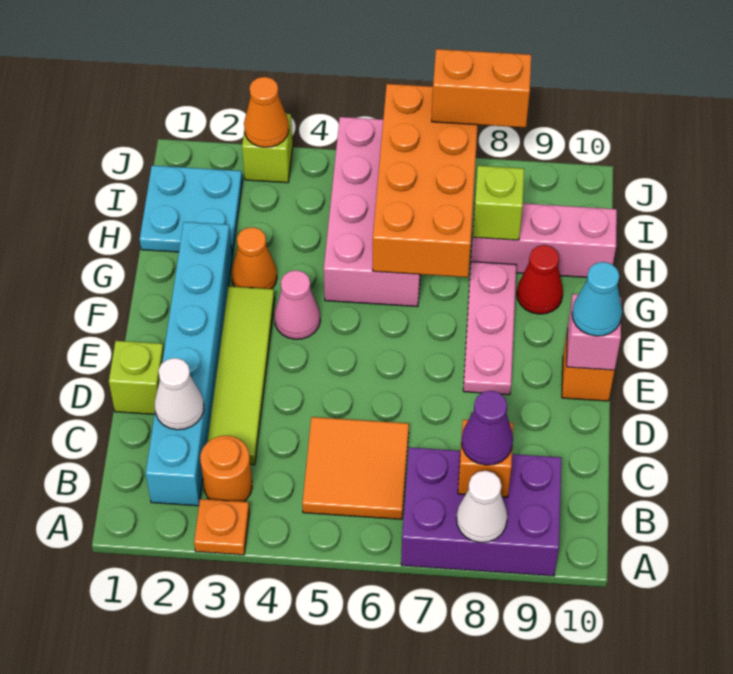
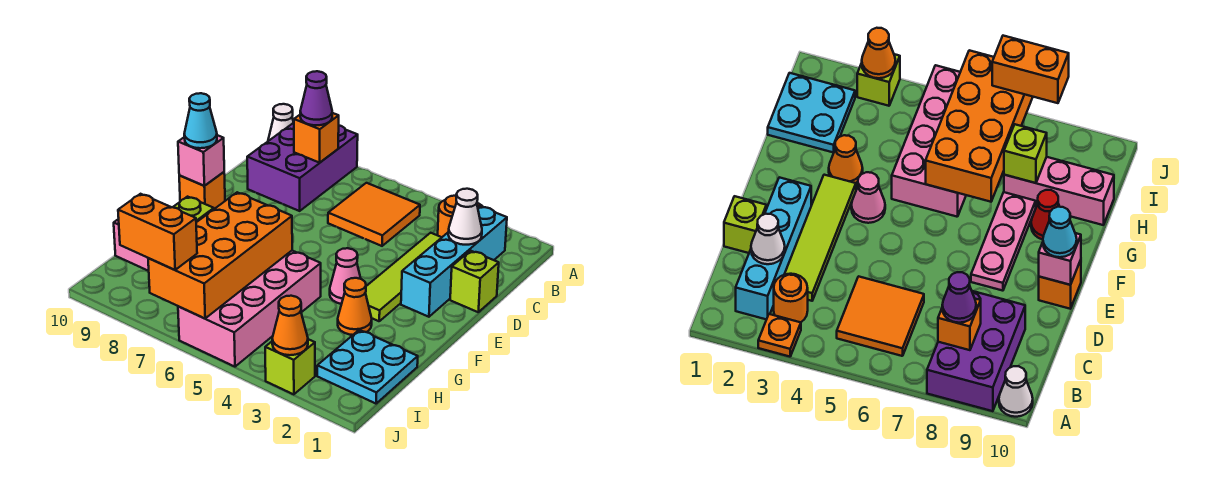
purple 2x3 brick [401,447,562,576] -> purple 2x3 brick turned to [247,123,358,211]
white 1x1 cone [457,471,507,543] -> white 1x1 cone moved to [268,104,294,141]
cyan 1x6 brick [146,222,232,506] -> cyan 1x4 brick [401,206,507,317]

